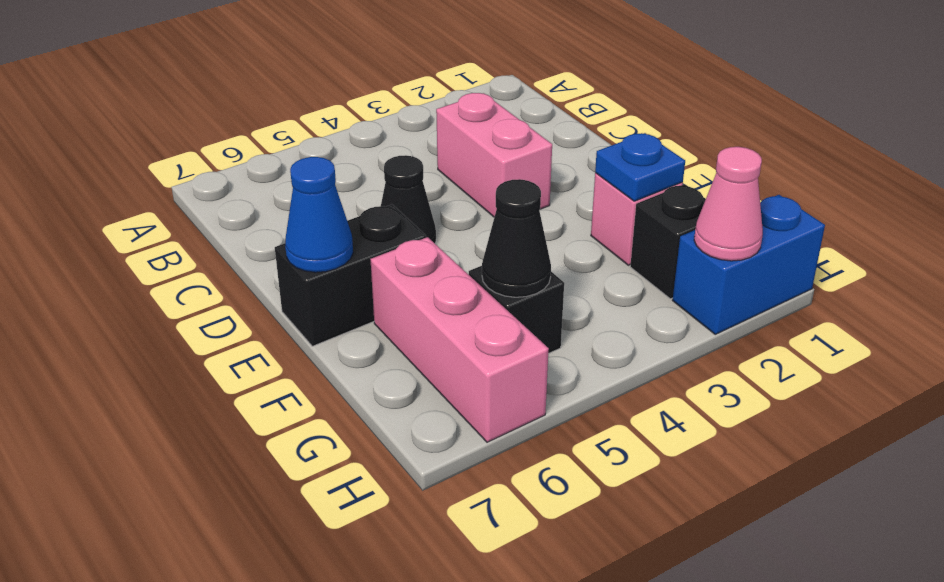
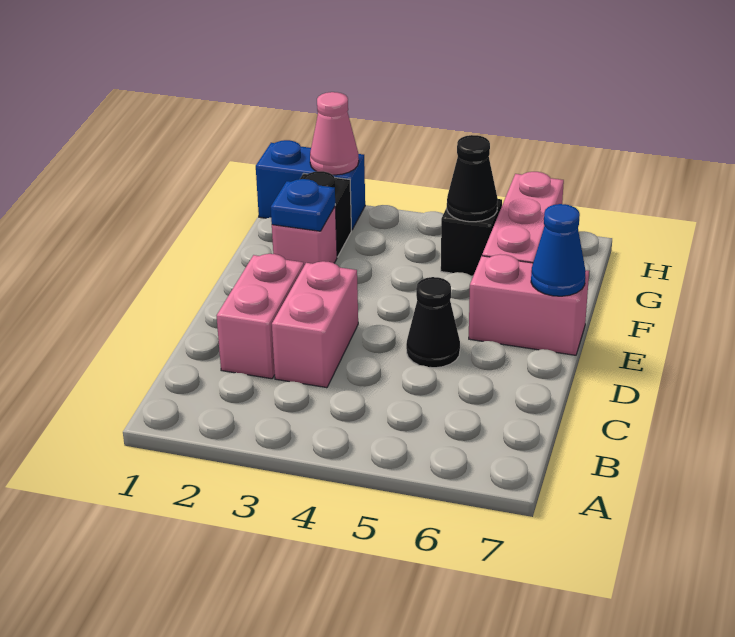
none -> pink 1x2 brick [217,254,304,379]
black 1x2 brick [275,205,426,346] -> pink 1x2 brick [469,254,589,355]

